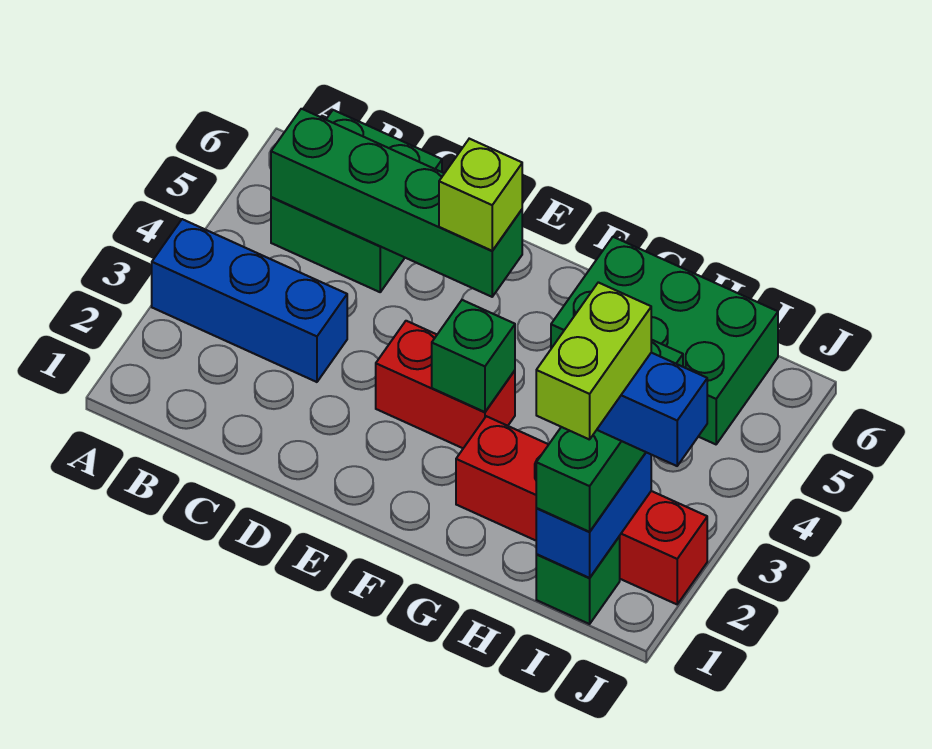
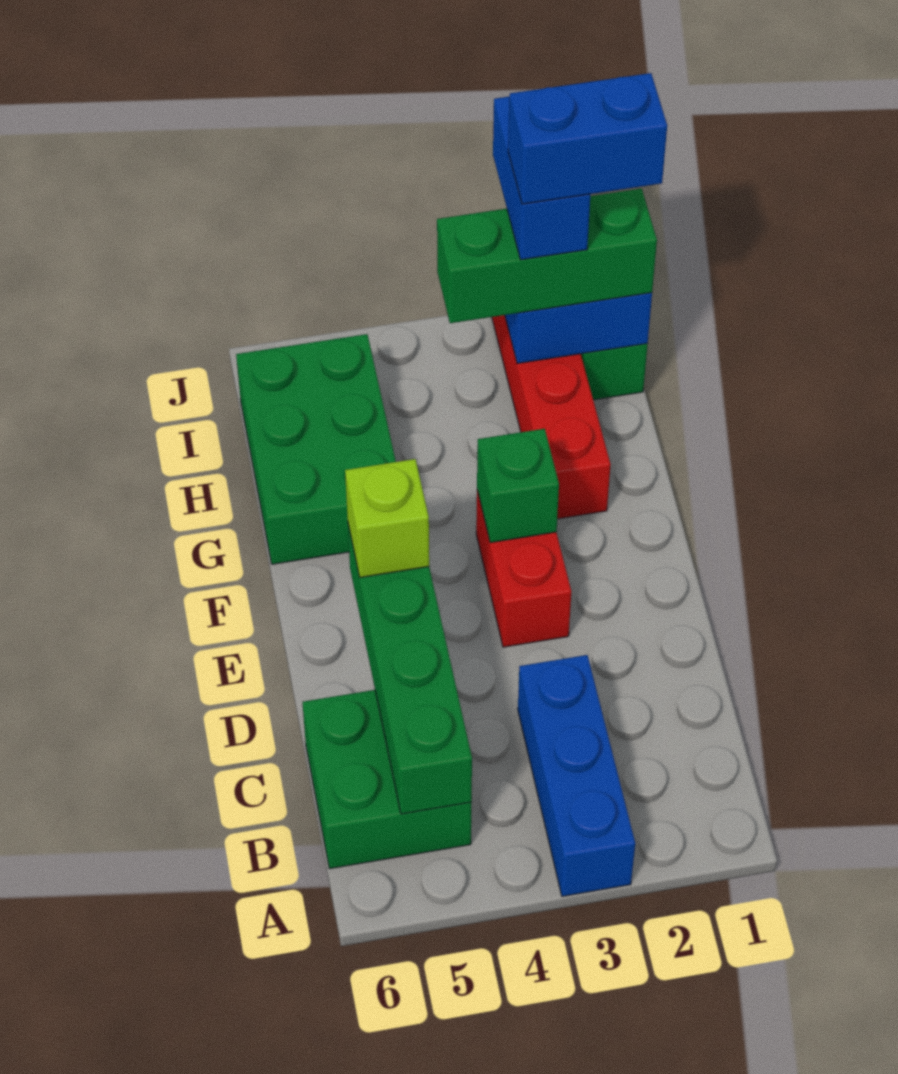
lime 1x2 brick [536,282,651,440] -> blue 1x2 brick [508,73,667,204]

